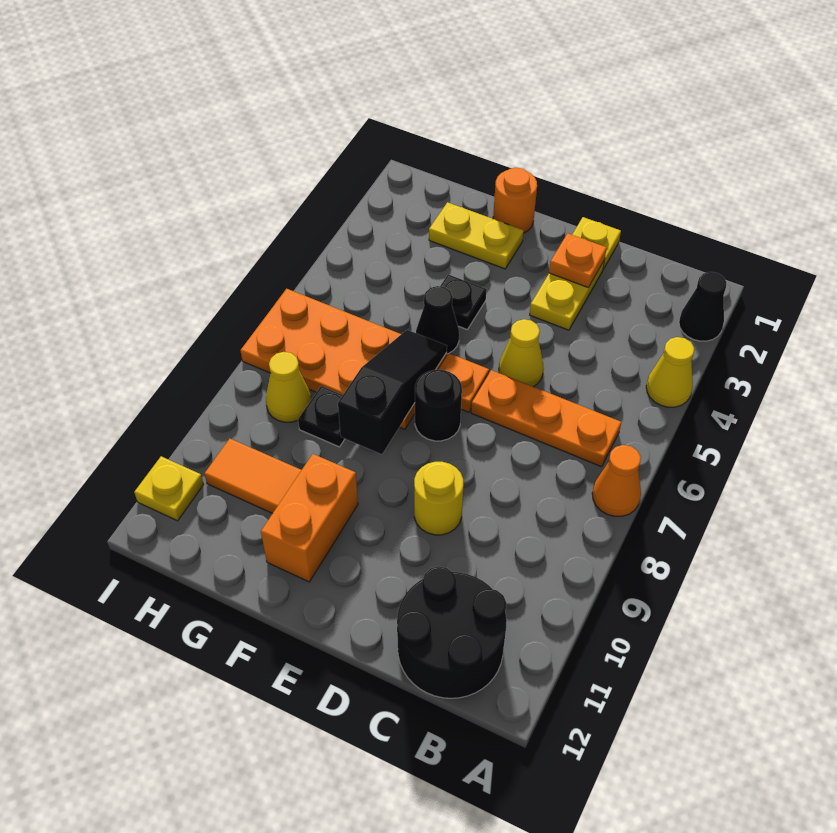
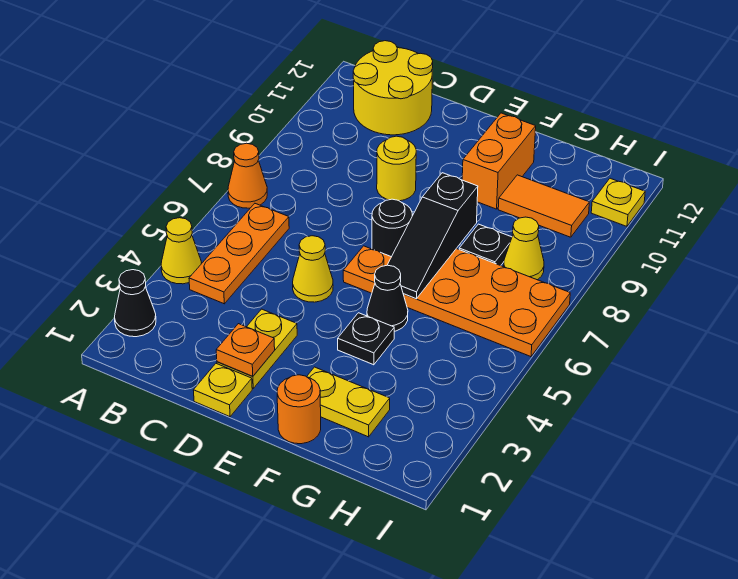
orange 1x3 plate [471,370,621,467] -> orange 1x3 plate turned to [189,204,289,304]
black 2x2 round brick [397,566,507,698] -> yellow 2x2 round brick [353,41,433,135]

